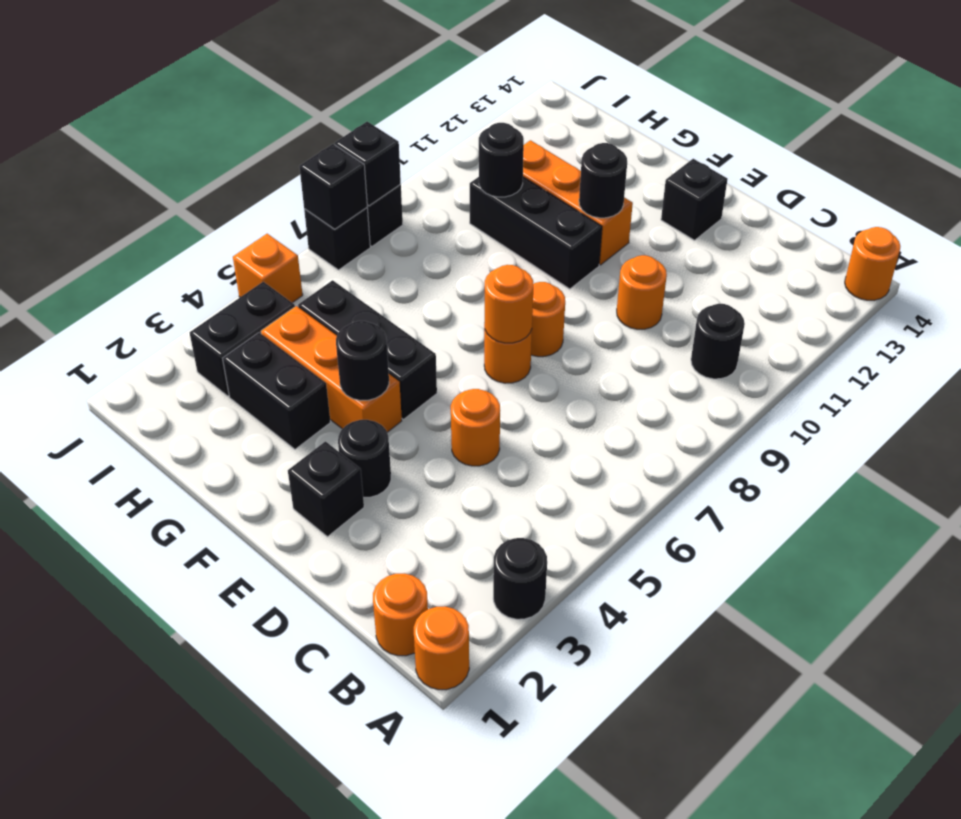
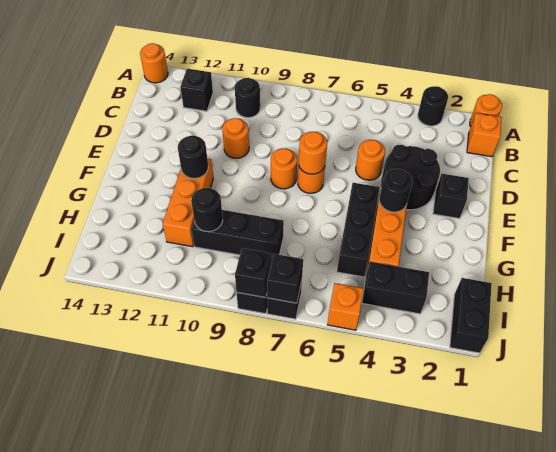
orange 1x1 round brick [373,574,428,656] -> orange 1x1 brick [467,113,502,157]
black 1x1 round brick [338,420,391,497] -> black 2x2 round brick [381,145,440,210]
black 1x1 brick [661,159,728,240] -> black 1x1 brick moved to [180,69,213,111]
black 1x3 brick [470,177,602,289] -> black 1x3 brick turned to [192,210,284,257]
black 1x2 brick [223,333,331,449] -> black 1x2 brick moved to [450,278,492,353]

